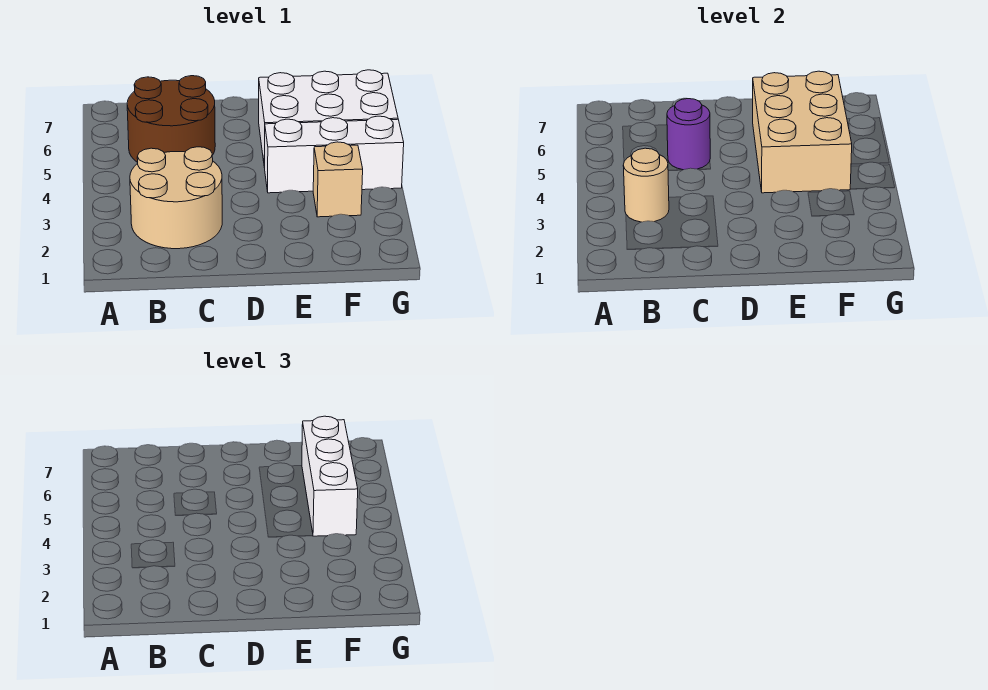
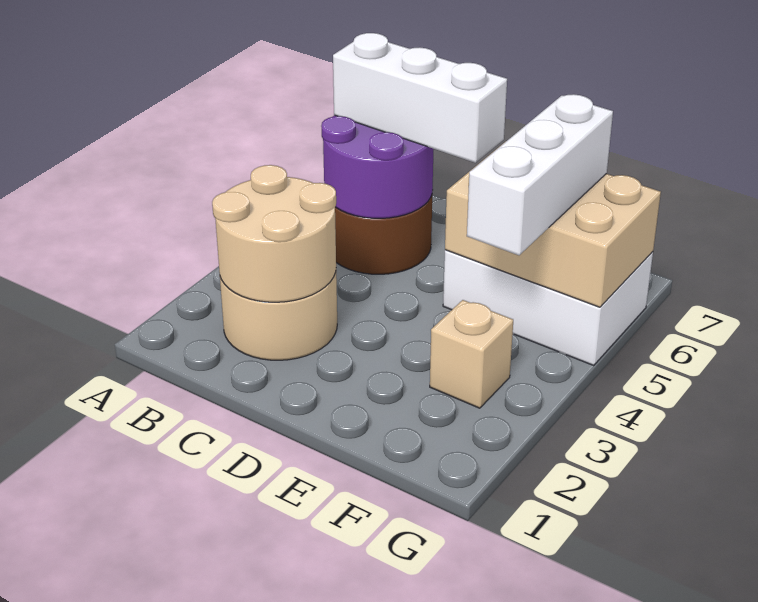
tan 1x1 round brick [623,148,669,222] -> tan 2x2 round brick [212,165,336,302]
purple 1x1 round brick [667,99,710,170] -> purple 2x2 round brick [321,115,434,218]
white 1x3 brick [265,116,404,193] -> white 1x3 brick moved to [333,33,507,163]
tan 2x3 brick [753,71,852,193] -> tan 2x3 brick turned to [445,141,661,307]

